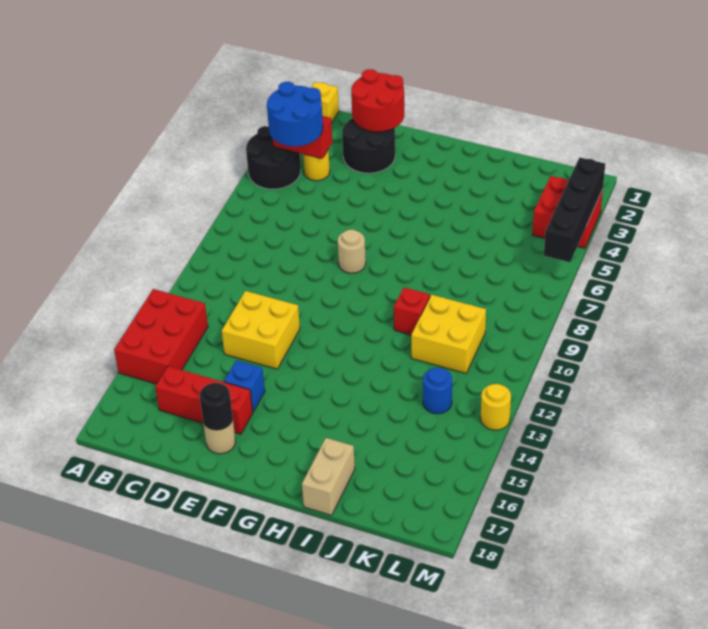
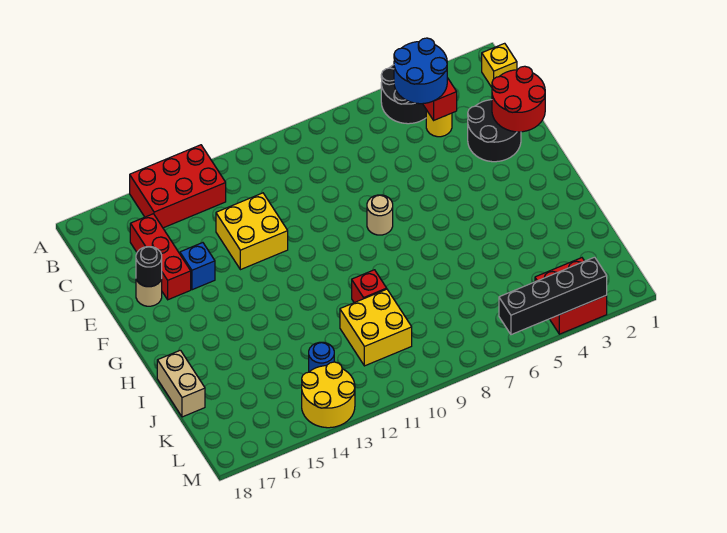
tan 1x2 brick [302,438,355,515] -> tan 1x2 brick turned to [157,350,205,417]
yellow 1x1 round brick [481,384,511,430] -> yellow 2x2 round brick [302,362,355,428]

